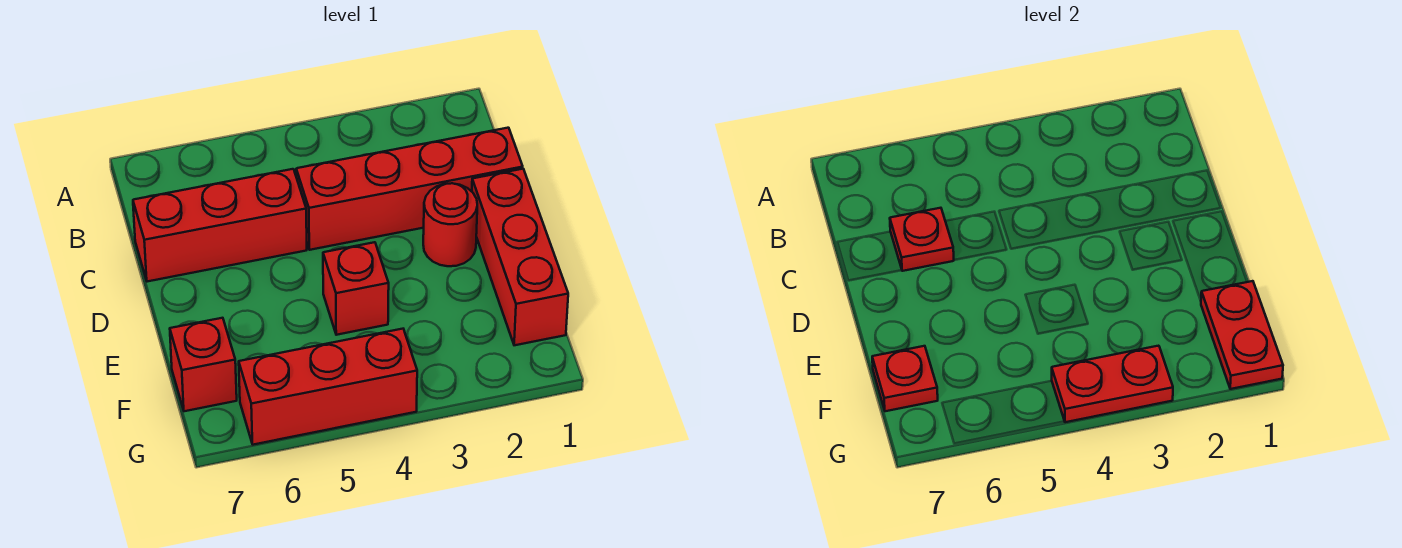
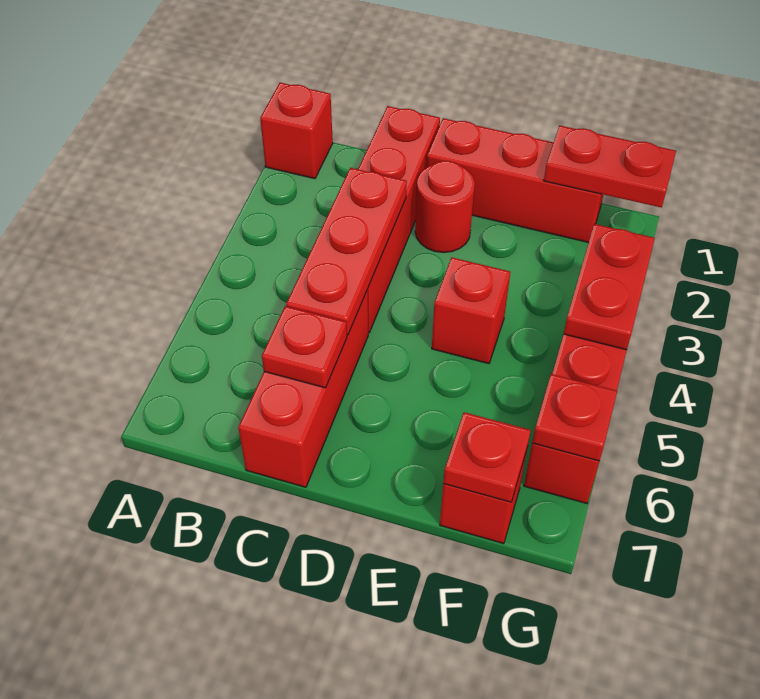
none -> red 1x1 brick [260,83,333,179]
none -> red 1x3 plate [286,168,407,335]
none -> red 1x1 plate [532,374,617,461]

